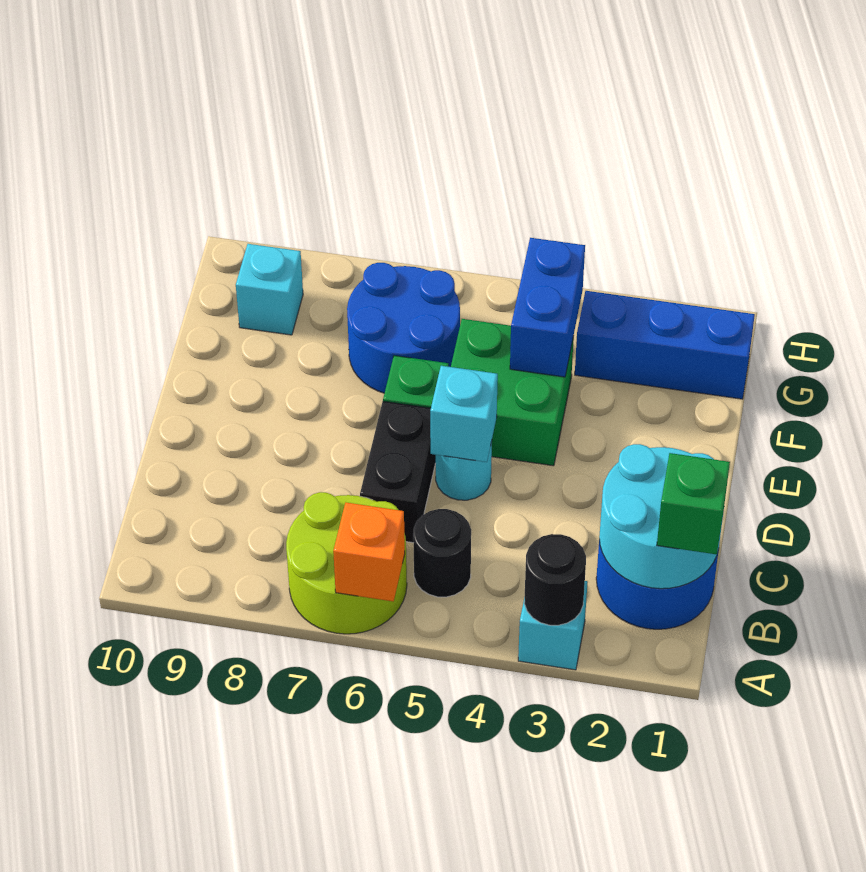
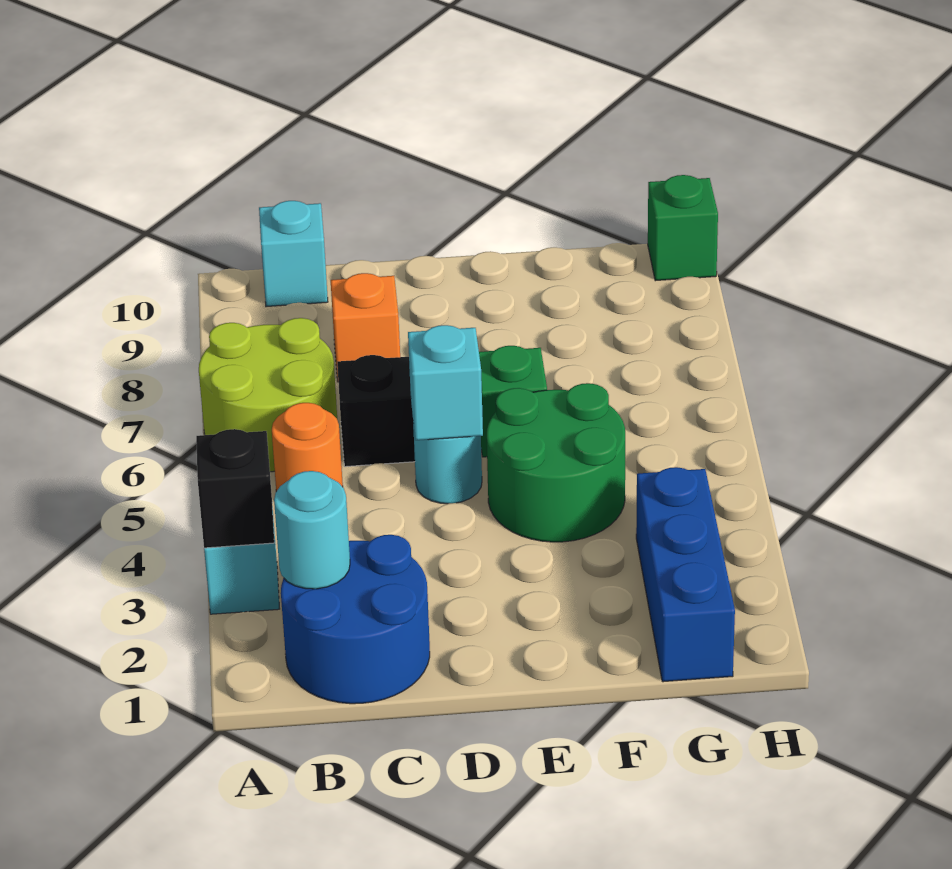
black 1x1 round brick [524,534,586,625] -> black 1x1 brick [196,429,274,548]
orange 1x1 brick [333,503,405,601] -> orange 1x1 brick moved to [331,273,400,382]
cyan 2x2 round brick [599,444,724,589] -> cyan 1x1 round brick [274,471,350,589]
green 1x1 brick [657,453,730,554] -> green 1x1 brick moved to [648,175,718,281]
black 1x1 round brick [413,509,471,597] -> orange 1x1 round brick [272,403,343,491]
green 2x2 brick [451,319,574,466] -> green 2x2 round brick [487,383,625,542]
blue 1x2 brick [510,238,585,377] -> none
blue 2x2 round brick [347,263,460,393] -> none
cyan 1x1 brick [236,244,303,335] -> cyan 1x1 brick moved to [259,201,328,307]

